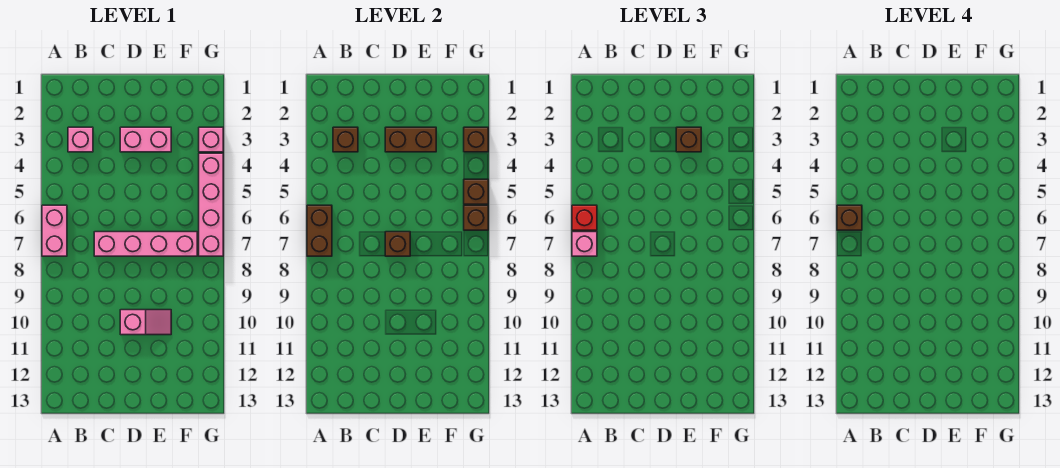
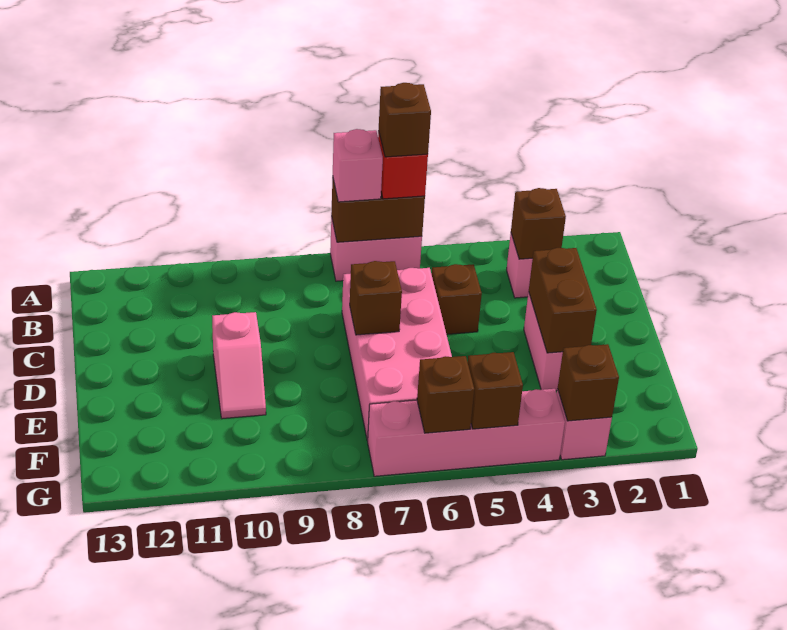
pink 1x4 brick [94,232,197,256] -> pink 2x4 brick [342,268,452,441]
brown 1x1 brick [676,127,701,152] -> brown 1x1 brick moved to [431,264,482,334]

